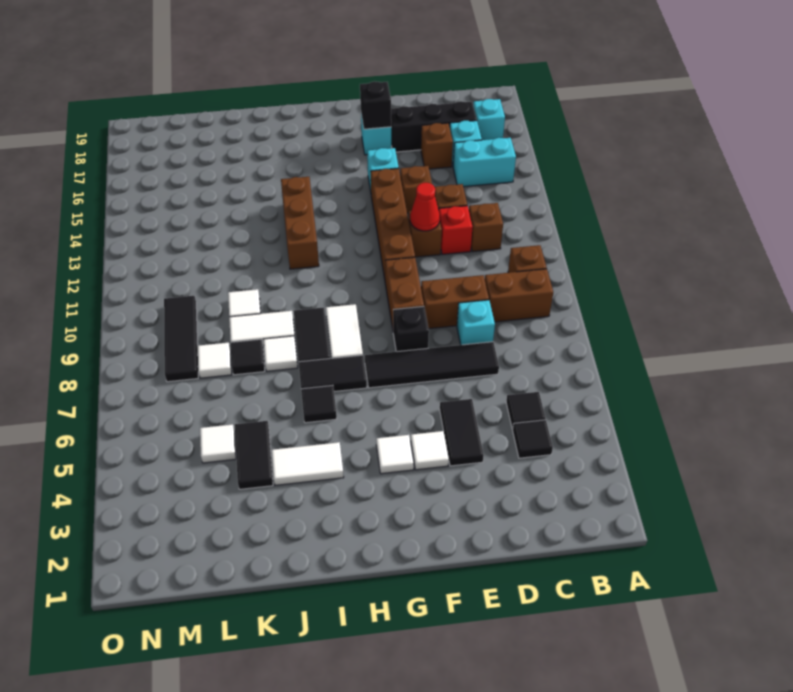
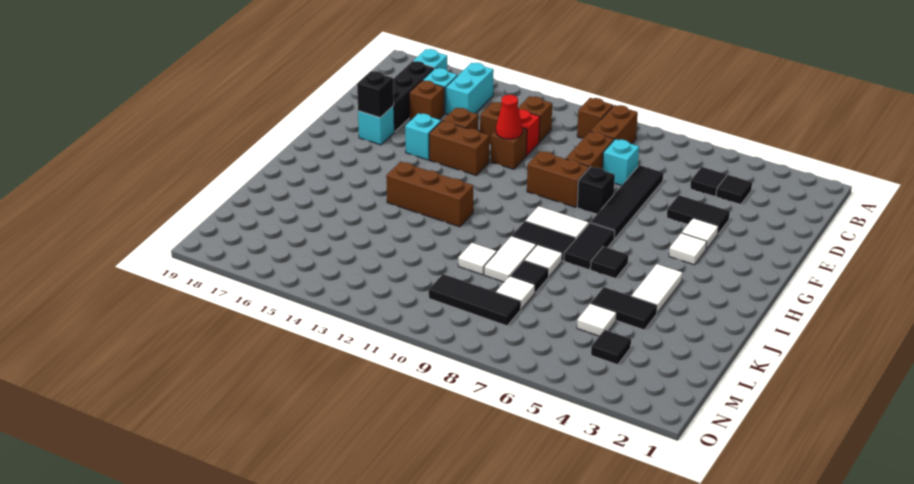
brown 1x4 brick [371,168,415,279] -> brown 1x2 brick [429,121,489,175]
none -> black 1x1 tile [591,330,631,365]

